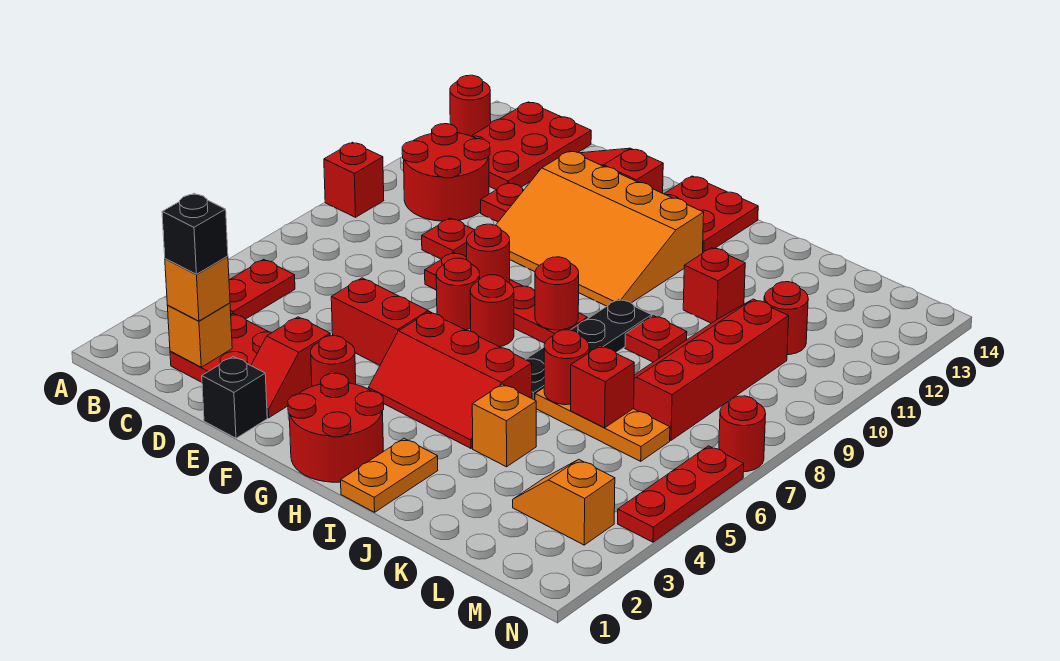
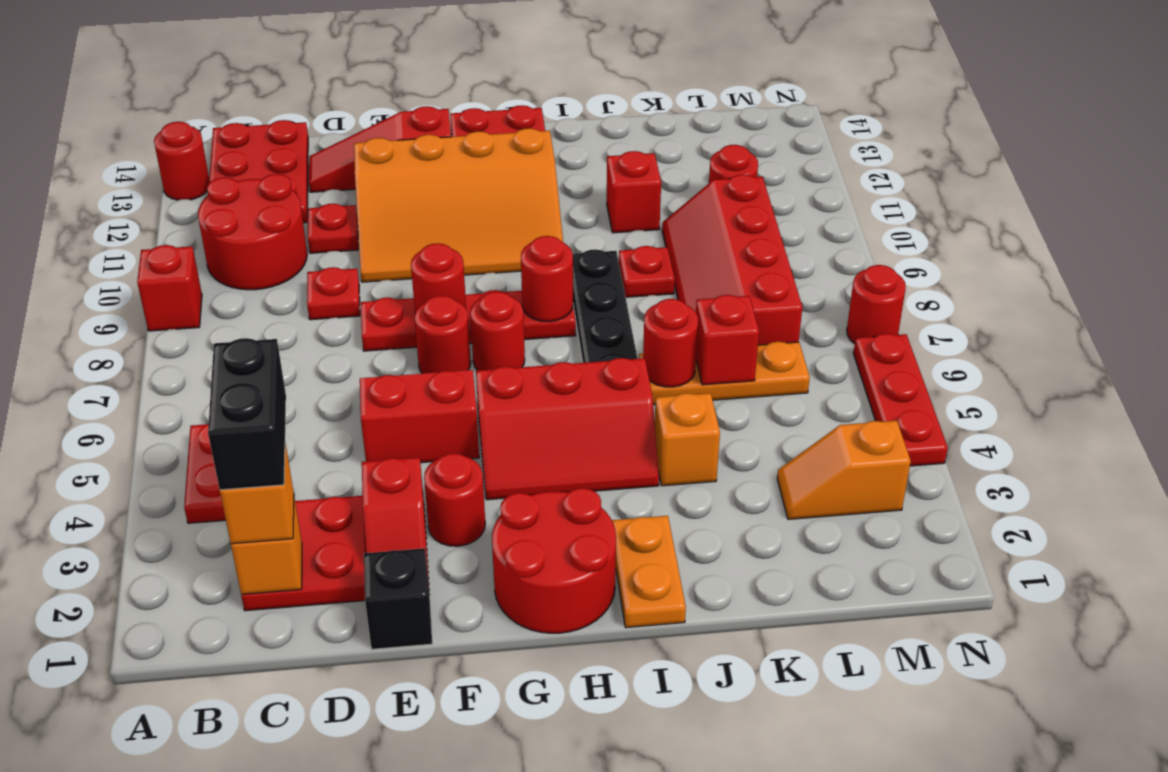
black 1x1 brick [162,193,228,274] -> black 1x2 brick [208,338,286,490]

